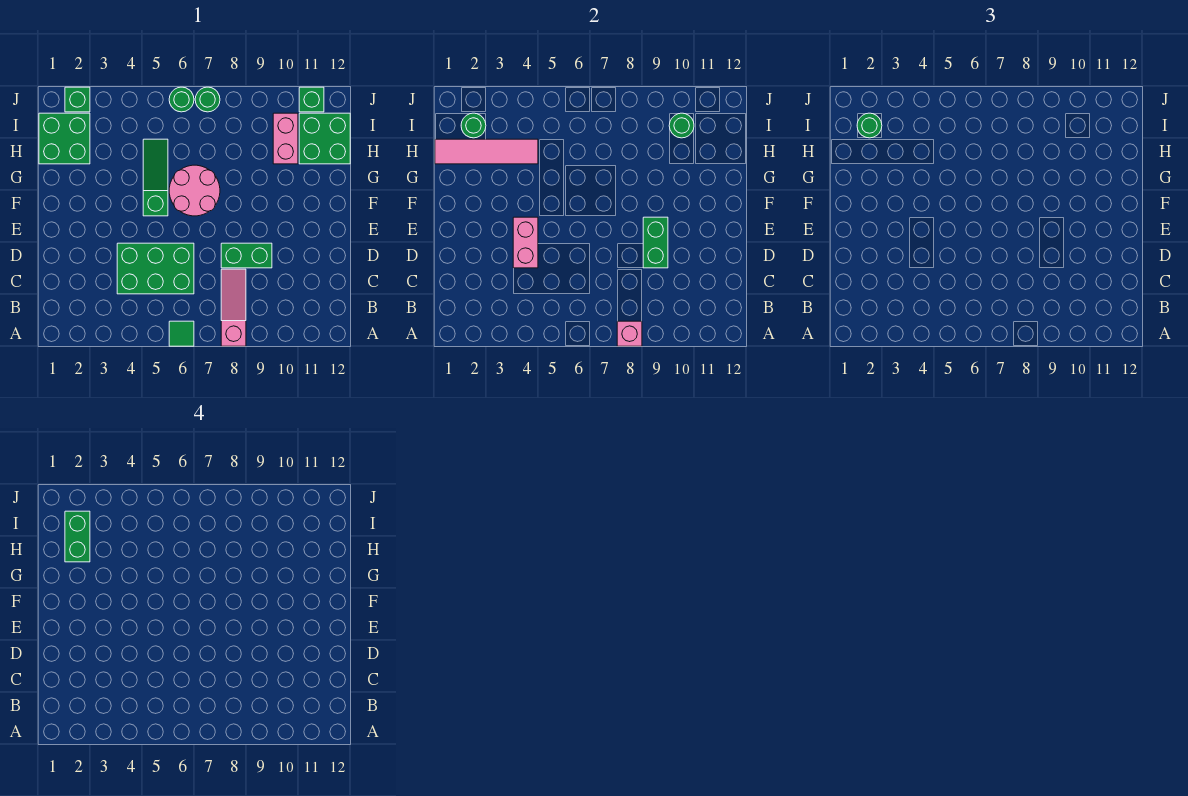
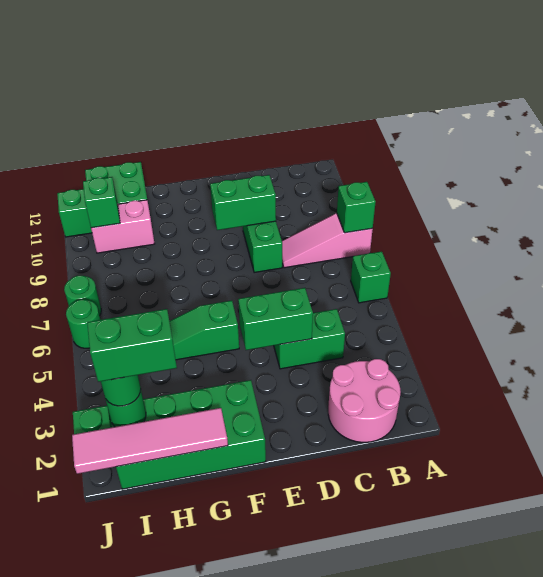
green 1x1 tile [169,321,194,346] -> green 1x1 brick [351,251,391,303]
pink 1x1 brick [617,321,642,346] -> green 1x1 brick [337,182,376,233]
green 2x3 brick [117,243,194,294] -> green 1x2 brick [274,309,345,369]
pink 1x2 brick [513,217,538,268] -> green 1x2 brick [238,288,313,350]
pink 2x2 round brick [169,165,220,216] -> pink 2x2 round brick moved to [328,359,401,442]
green 2x2 brick [39,113,90,164] -> green 2x4 brick [111,380,266,489]
pink 1x4 tile [435,139,538,164] -> pink 1x4 tile turned to [72,408,228,474]
green 1x1 round brick [669,113,694,138] -> green 1x1 brick [83,177,120,228]

